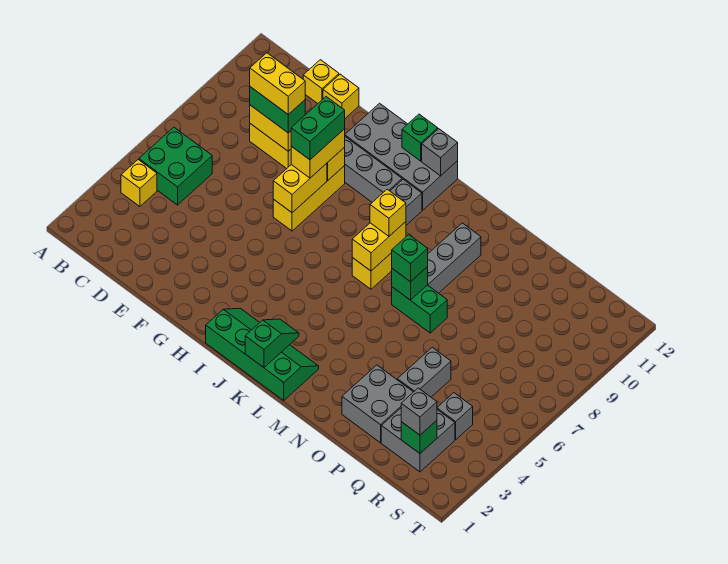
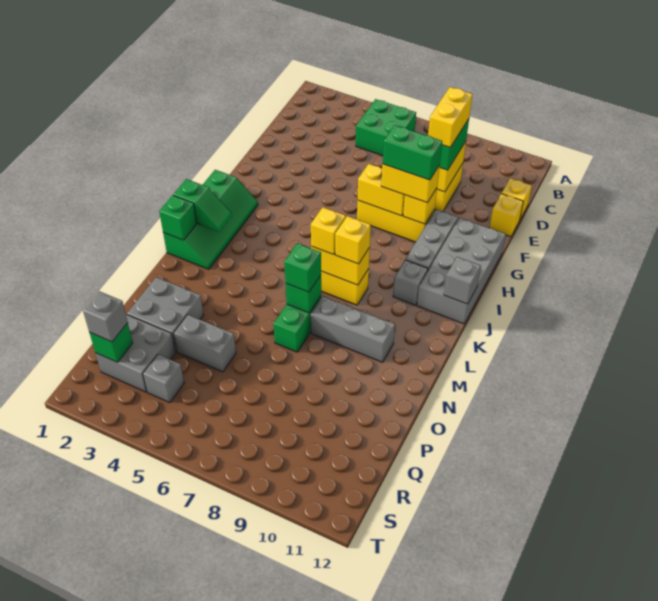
yellow 1x1 brick [121,160,157,206] -> yellow 1x1 brick moved to [311,207,346,255]
green 1x1 brick [402,114,438,161] -> green 1x1 brick moved to [159,195,197,240]

